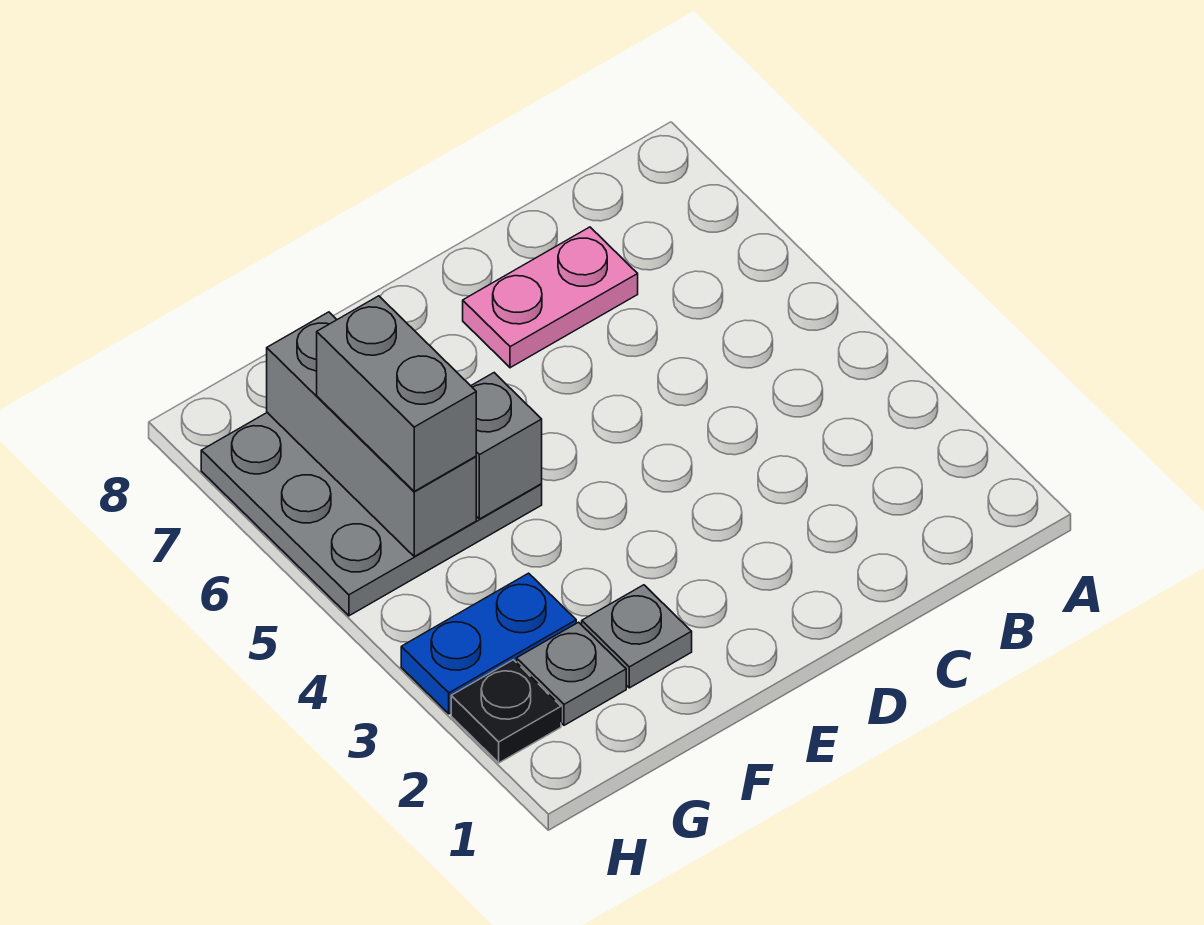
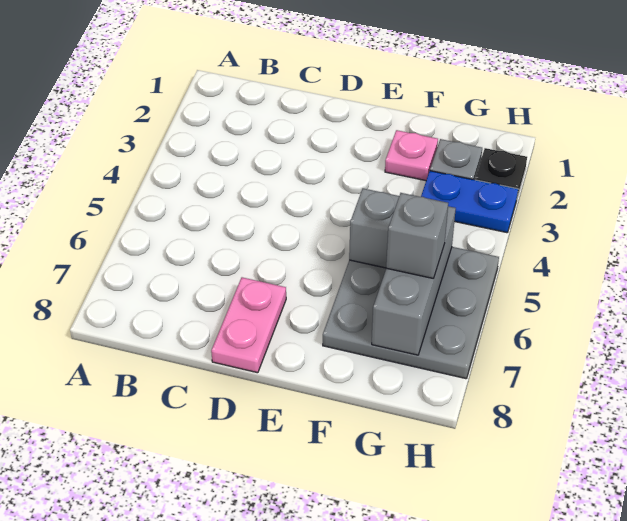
pink 1x2 plate [463,227,638,368] -> pink 1x2 plate turned to [211,277,286,373]
grey 1x1 plate [582,585,692,688] -> pink 1x1 plate [385,130,438,181]
grey 1x2 brick [317,296,476,491] -> grey 1x1 brick [386,193,448,279]

